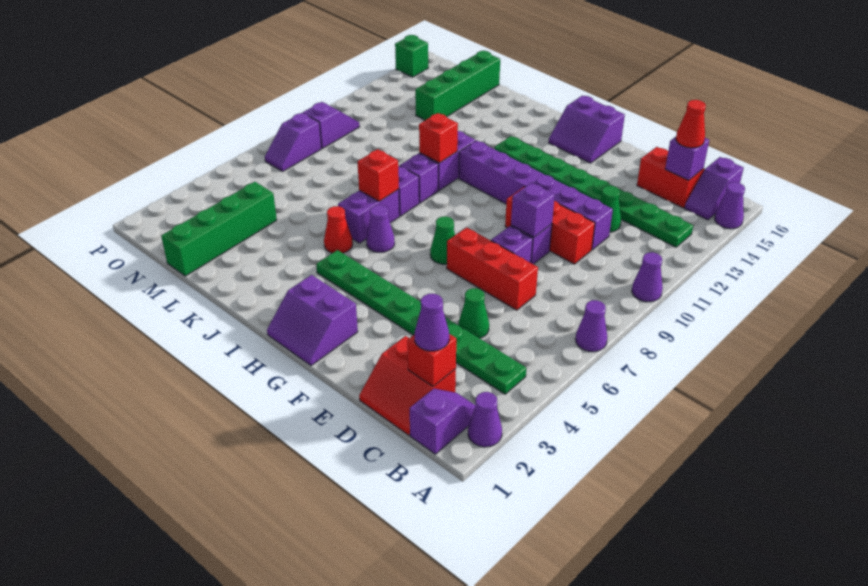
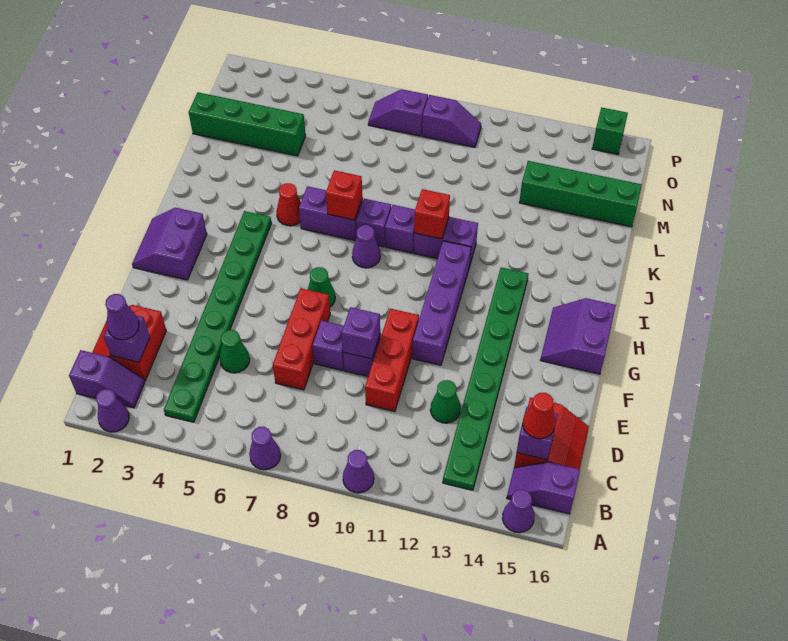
red 1x1 brick [407,334,456,386] -> purple 1x1 brick [104,316,150,362]
purple 1x6 brick [459,141,613,250] -> purple 1x4 brick [412,241,471,365]
purple 1x1 cone [366,205,395,252] -> purple 1x1 cone moved to [352,225,380,268]

